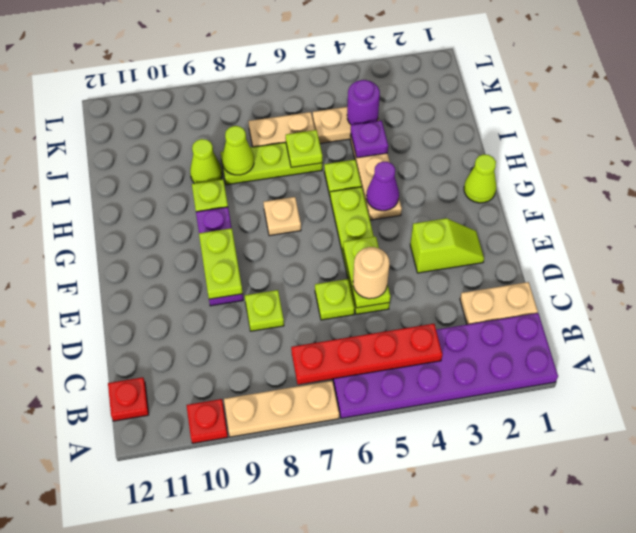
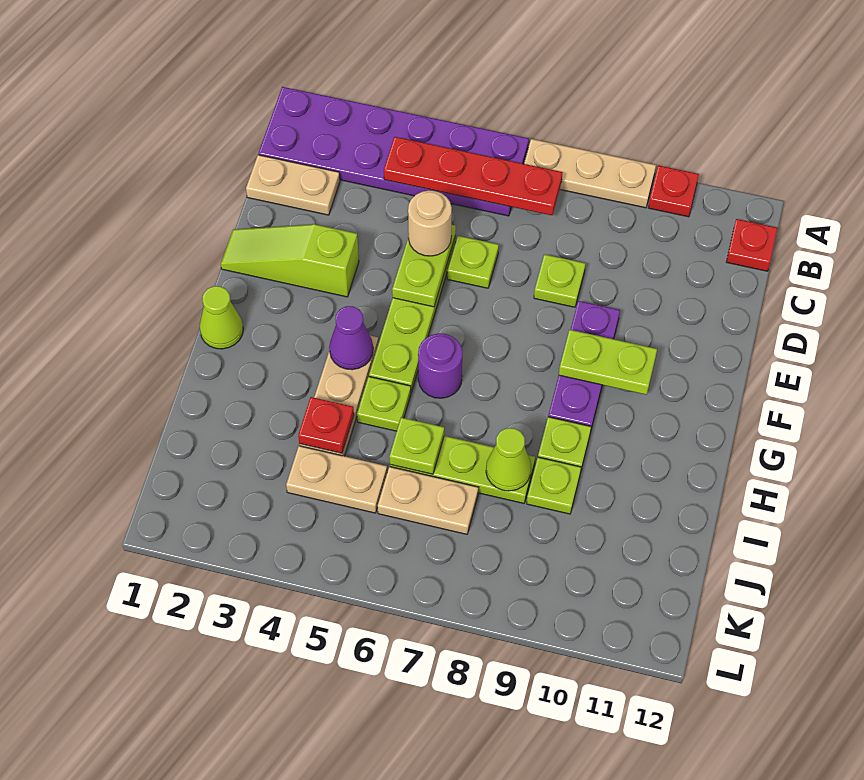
lime 1x2 slope [410,218,484,273] -> lime 1x3 slope [221,224,359,297]
lime 1x2 plate [199,228,243,299] -> lime 1x2 plate turned to [559,330,657,395]
tan 1x1 plate [264,197,301,236] -> none
purple 1x1 plate [351,121,388,158] -> red 1x1 plate [298,397,354,453]
lime 1x1 cone [190,139,222,183] -> lime 1x1 plate [527,457,581,514]
purple 1x1 round brick [347,80,380,125] -> purple 1x1 round brick moved to [418,333,462,398]

